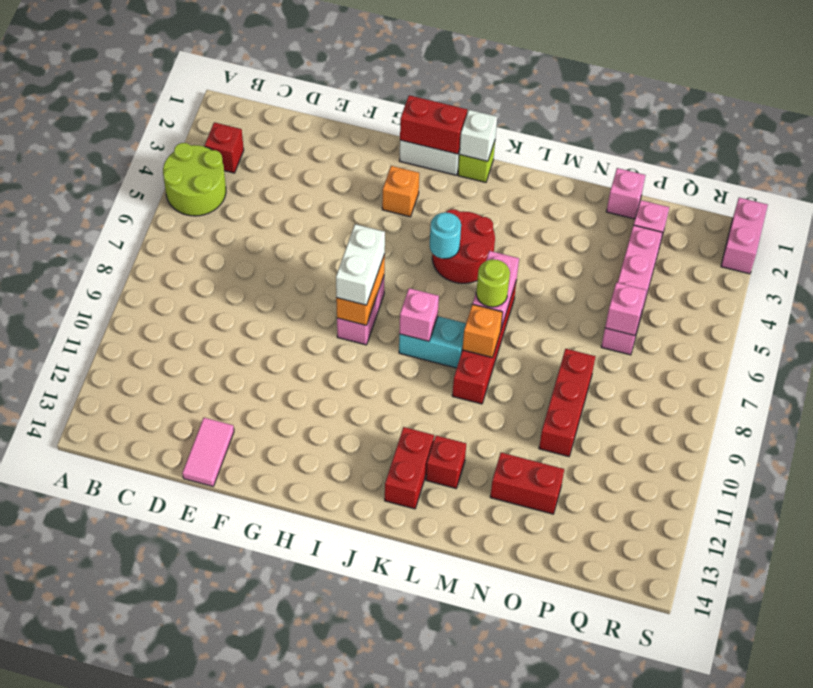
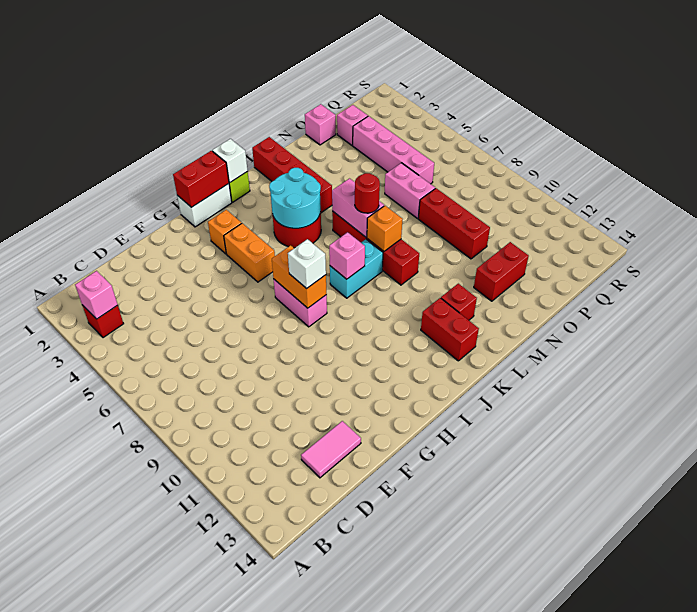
lime 2x2 round brick [163,143,226,216] -> none
pink 1x2 tile [182,418,234,486] -> pink 1x2 tile turned to [301,421,361,478]
none -> orange 1x2 brick [224,223,275,282]
white 1x2 brick [336,224,385,305] -> white 1x1 brick [288,239,326,288]
cyan 1x1 round brick [430,212,461,259] -> cyan 2x2 round brick [269,168,321,228]
none -> red 1x4 brick [252,137,332,213]
lime 1x1 round brick [476,259,510,307] -> red 1x1 round brick [355,173,380,213]
pink 1x1 brick [605,282,646,335] -> pink 1x1 brick moved to [75,271,118,319]
pink 1x2 brick [721,198,768,274] -> pink 1x2 brick moved to [385,163,435,218]

